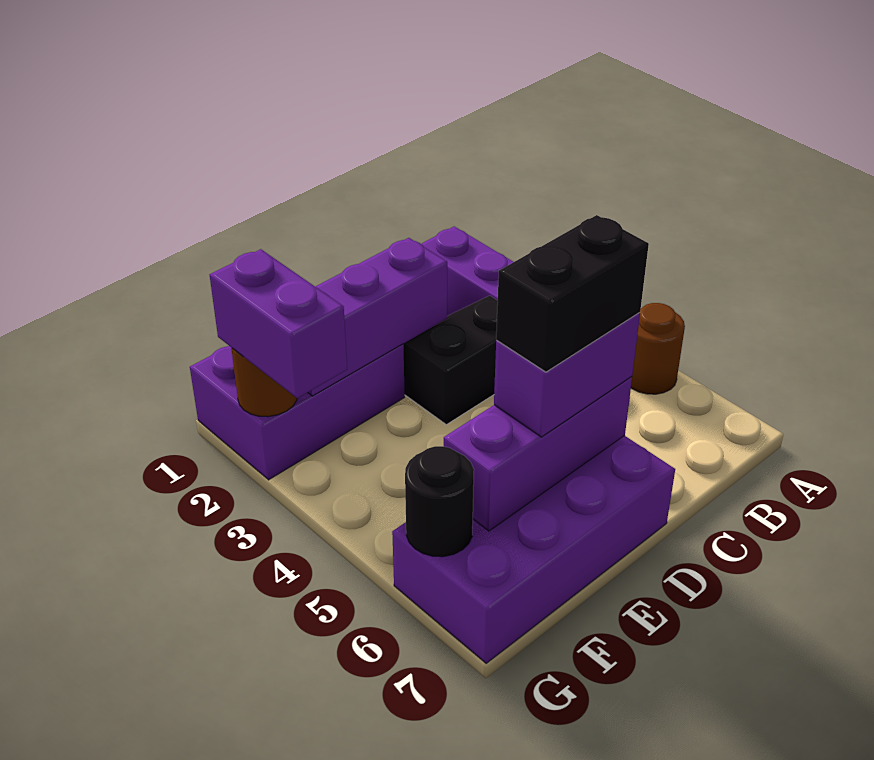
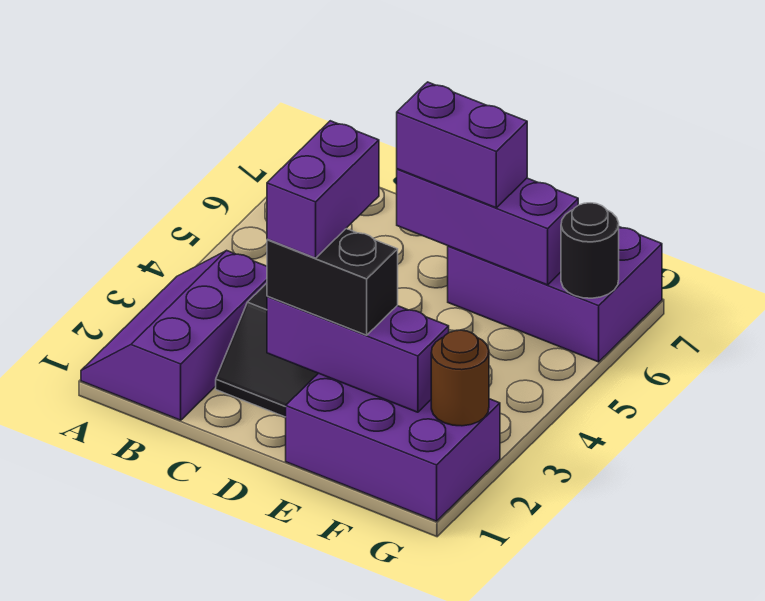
brown 1x1 round brick [631,303,685,394] -> none
purple 2x4 brick [392,436,675,663] -> purple 2x3 brick [448,227,662,362]
black 1x2 brick [496,215,649,372] -> black 1x2 brick moved to [267,229,398,335]
purple 1x2 brick [210,249,347,398] -> purple 1x2 brick moved to [267,121,379,258]

